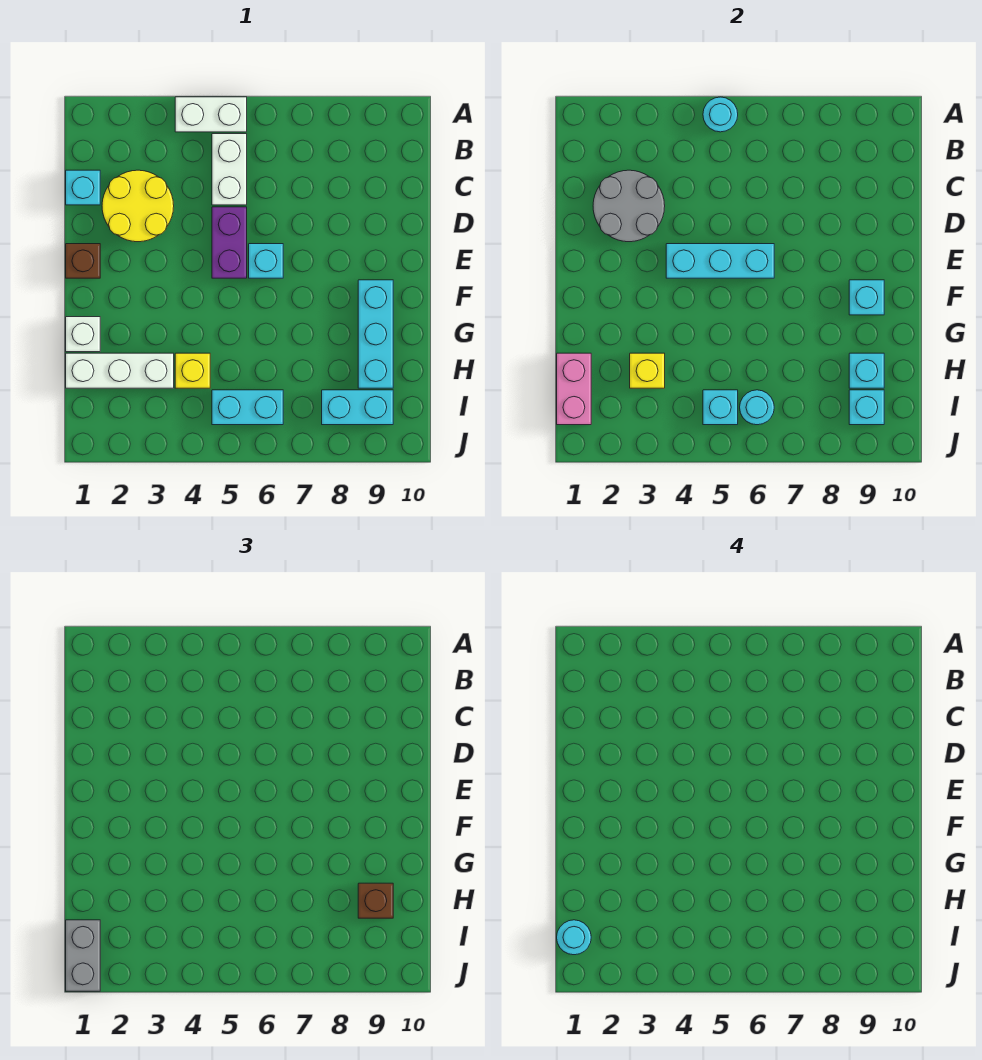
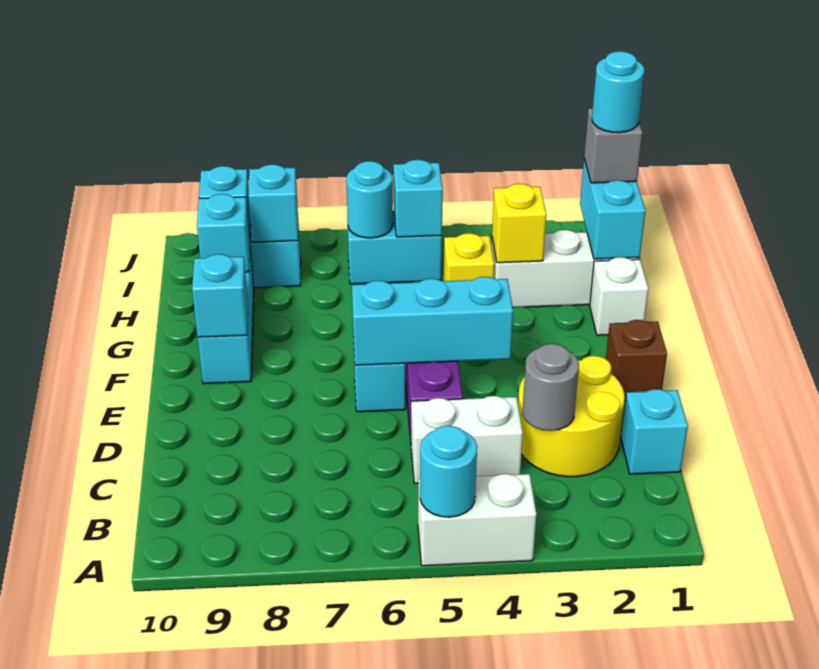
white 1x2 brick [212,134,247,205] -> white 1x2 brick turned to [411,396,523,484]
grey 2x2 round brick [593,170,665,242] -> grey 1x1 round brick [522,344,579,431]
pink 1x2 brick [557,353,591,425] -> cyan 1x2 brick [580,159,645,259]
brown 1x1 brick [358,883,393,918] -> none
grey 1x2 brick [66,920,100,991] -> grey 1x1 brick [584,108,643,183]
none -> cyan 1x1 brick [249,164,298,242]

